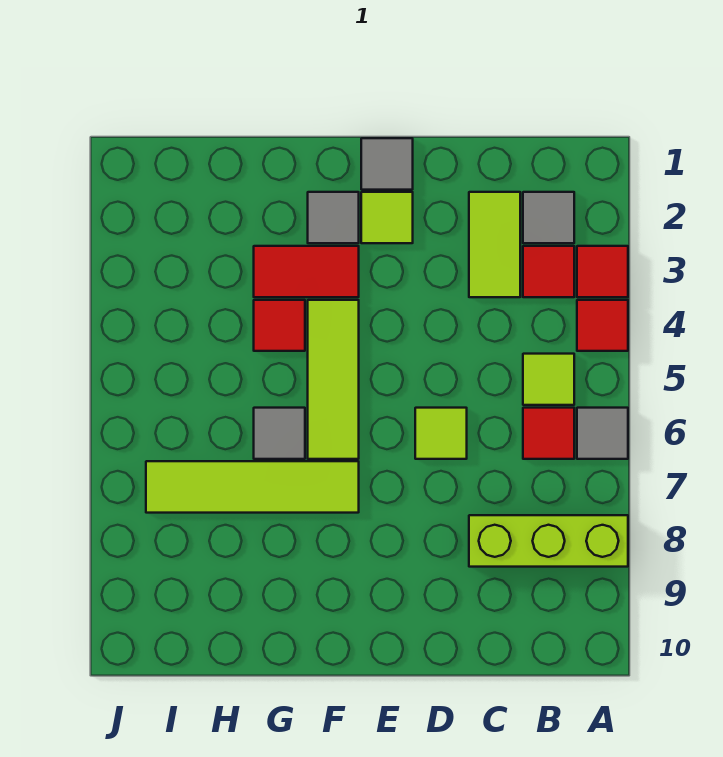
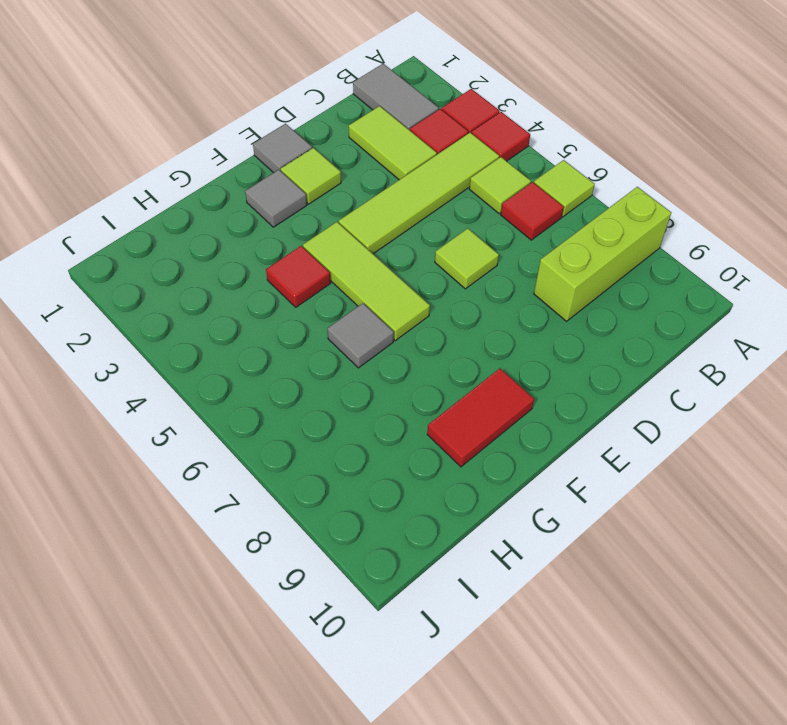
grey 1x1 tile [577,408,628,459] -> lime 1x1 tile [534,160,595,217]
grey 1x1 tile [523,192,574,243] -> grey 1x2 tile [353,64,439,130]
red 1x2 tile [254,246,359,297] -> red 1x2 tile moved to [427,368,534,467]
lime 1x4 tile [146,461,359,513] -> lime 1x4 tile moved to [339,133,499,254]

